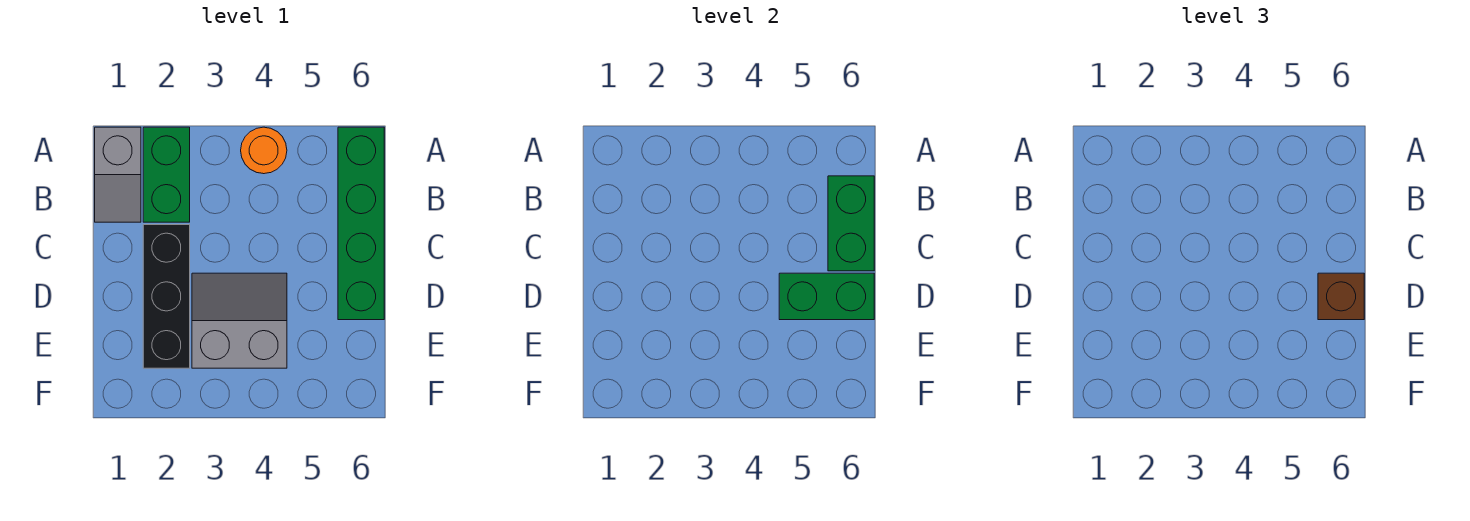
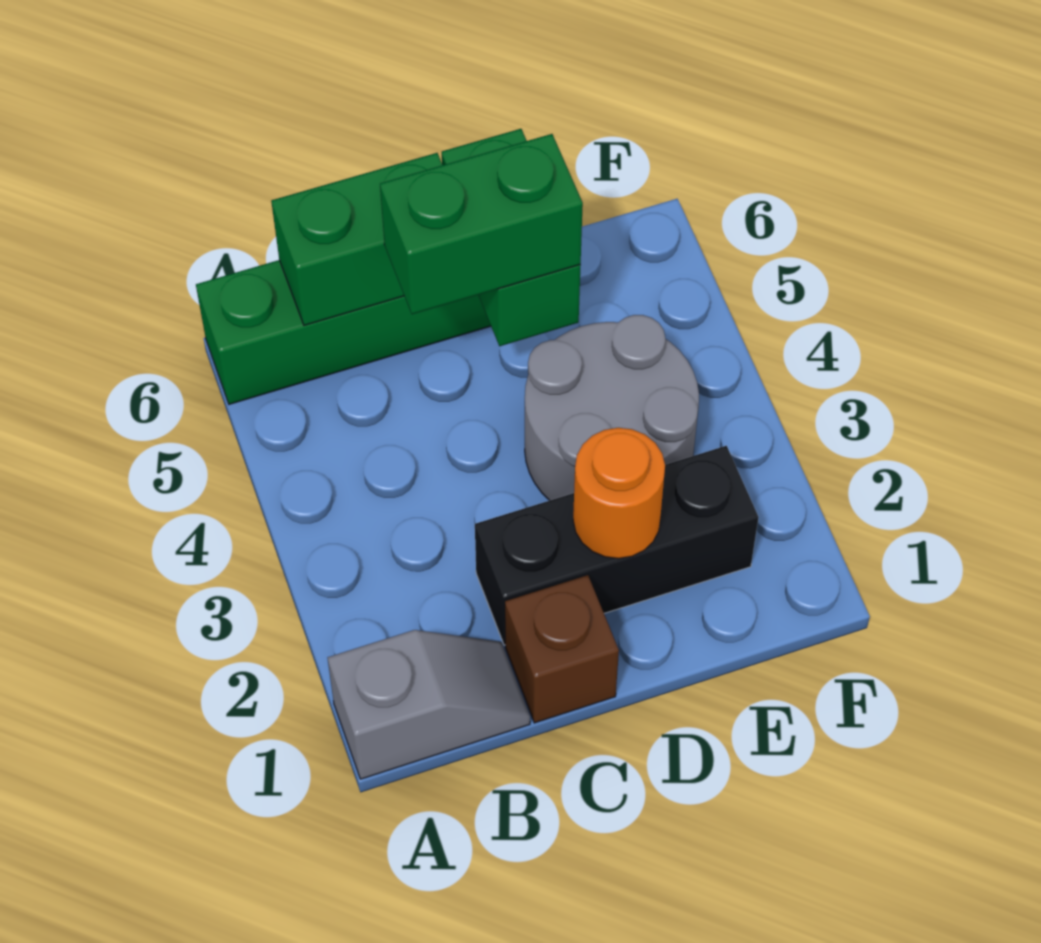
green 1x2 brick [143,127,190,222] -> green 1x2 brick moved to [380,134,583,314]
orange 1x1 round brick [241,127,287,174] -> orange 1x1 round brick moved to [573,428,665,559]
grey 2x2 slope [192,273,287,368] -> grey 2x2 round brick [525,315,699,500]
brown 1x1 brick [1318,273,1364,320] -> brown 1x1 brick moved to [505,575,619,723]

